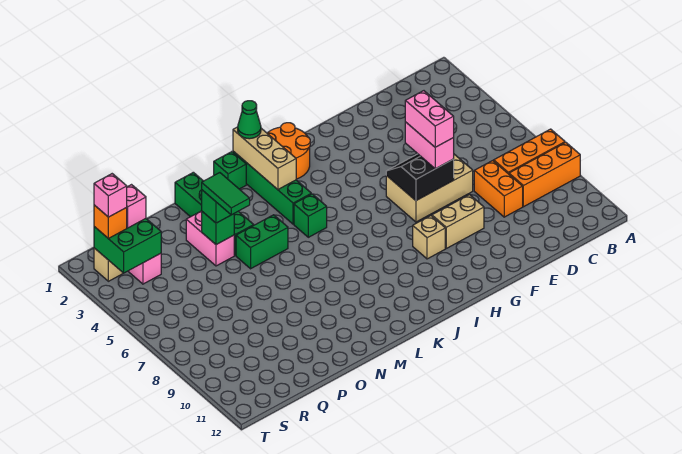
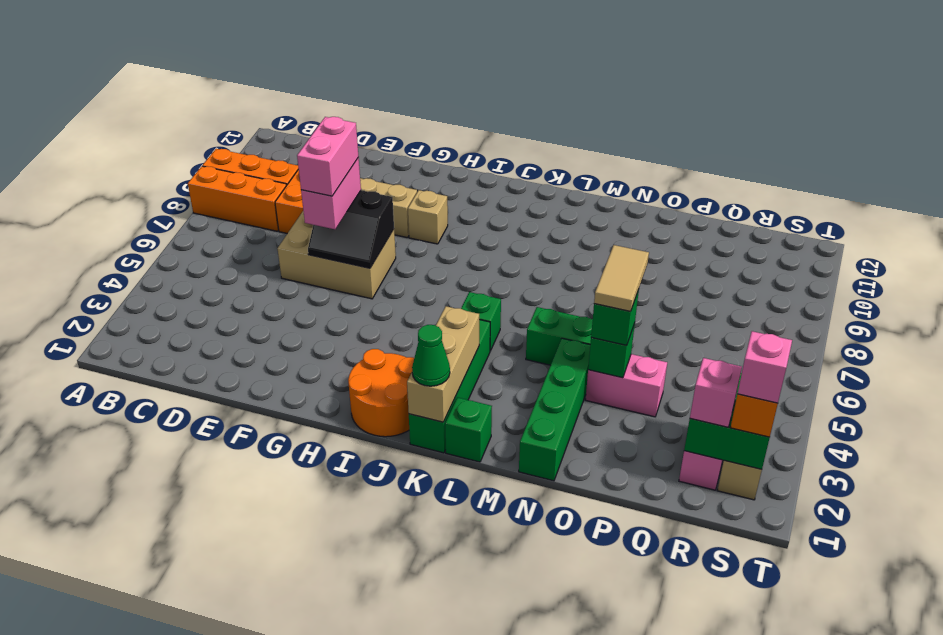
pink 1x2 brick [186,211,234,266] -> pink 1x2 brick turned to [586,354,667,417]
green 1x2 tile [202,173,250,215] -> tan 1x2 tile [594,245,649,311]

